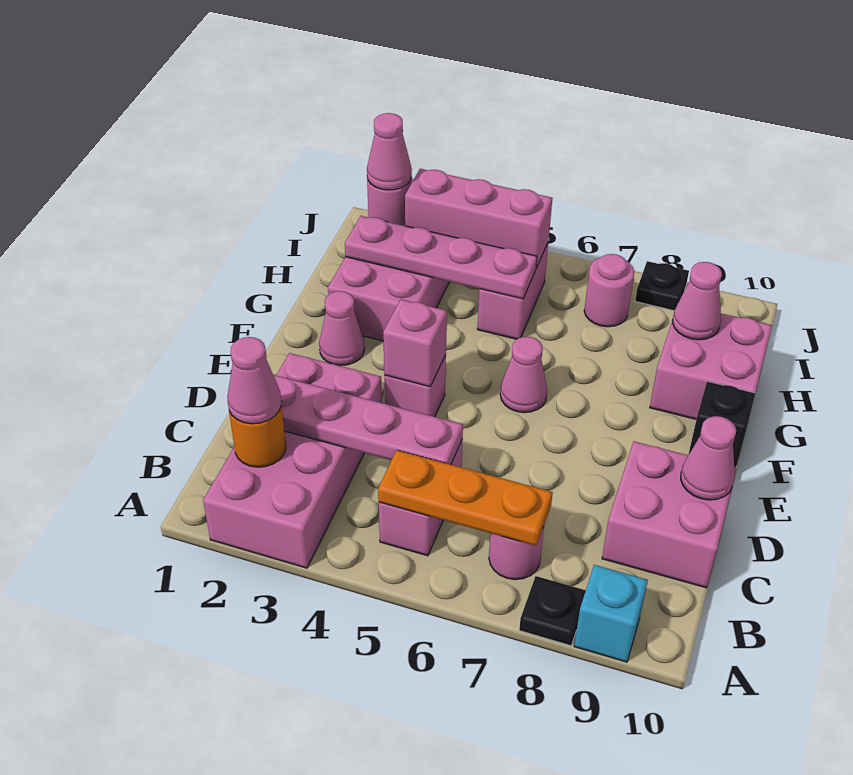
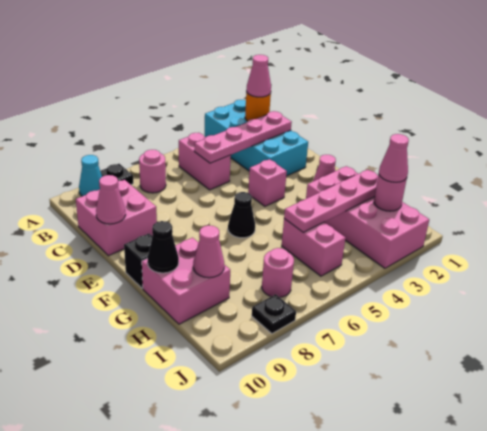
pink 2x4 brick [203,353,382,568] -> cyan 2x4 brick [205,100,308,176]
cyan 1x1 brick [574,565,648,662] -> cyan 1x1 cone [79,155,102,196]
orange 1x3 plate [378,450,553,546] -> none
pink 1x1 brick [383,299,447,387] -> none
pink 1x1 cone [500,337,547,413] -> black 1x1 cone [228,192,255,238]
none -> black 1x1 cone [148,221,179,273]
pink 1x3 brick [405,169,552,268] -> none

